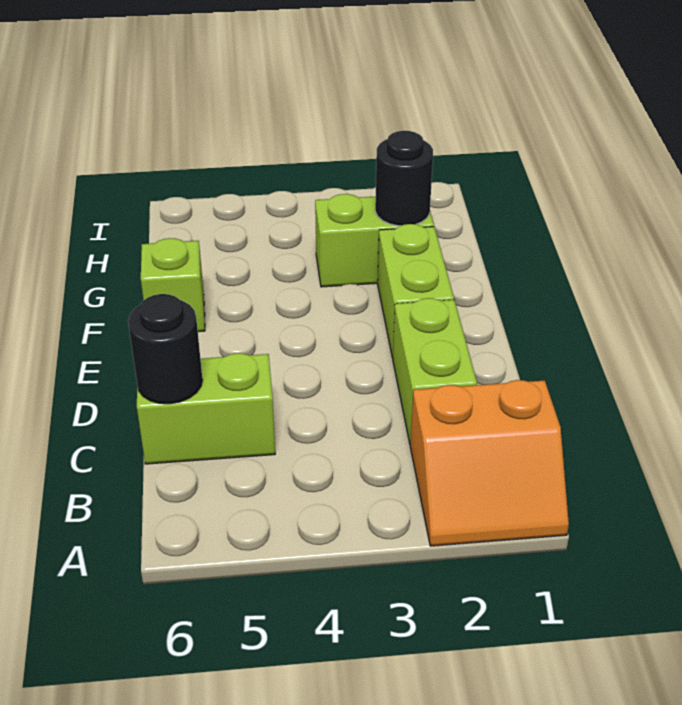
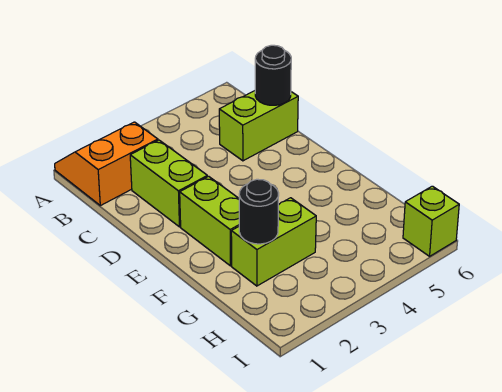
lime 1x1 brick [141,238,205,332] -> lime 1x1 brick moved to [403,186,459,256]

